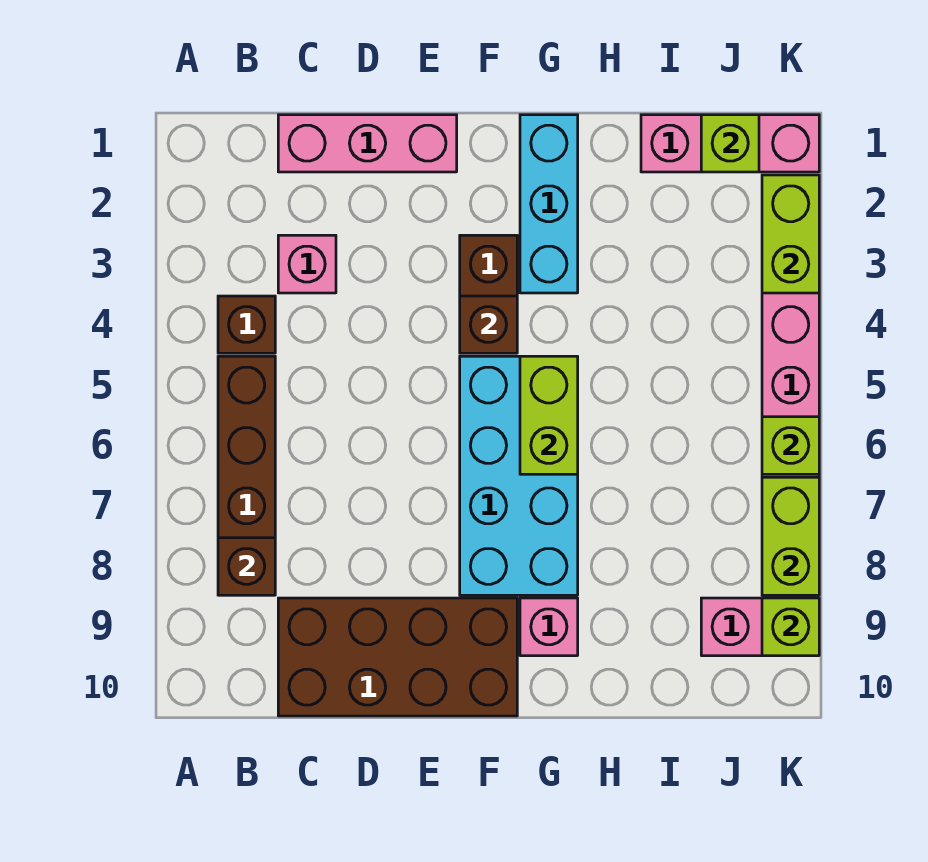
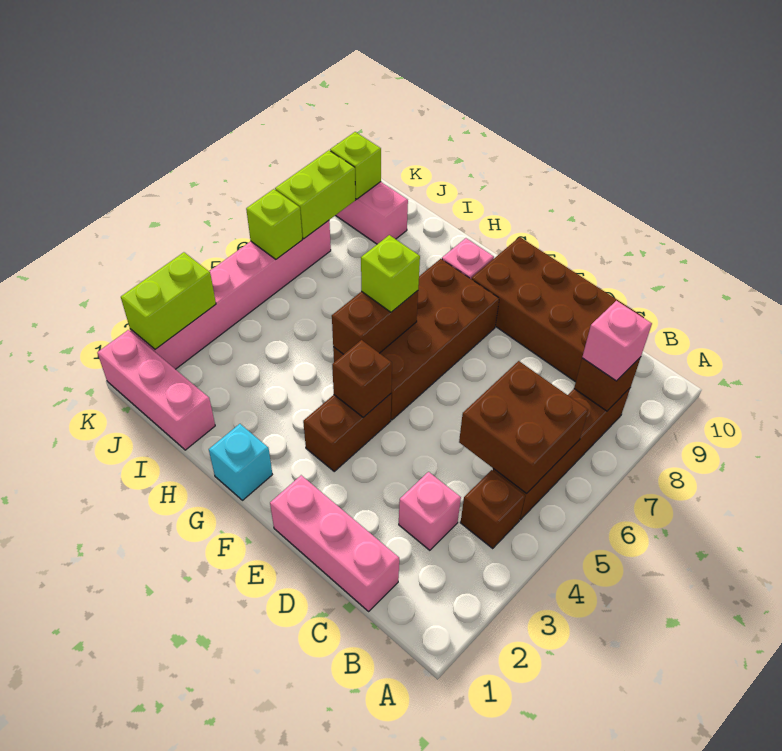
none -> brown 2x2 brick [459,361,588,494]
none -> pink 1x1 brick [582,301,652,381]
cyan 2x4 brick [460,356,578,595] -> brown 2x4 brick [333,259,499,420]
cyan 1x3 brick [520,115,578,293] -> cyan 1x1 brick [209,424,272,500]
lime 1x2 brick [520,356,578,474] -> brown 1x2 brick [332,291,418,354]
lime 1x1 brick [701,115,759,172] -> lime 1x1 brick moved to [361,235,420,312]

